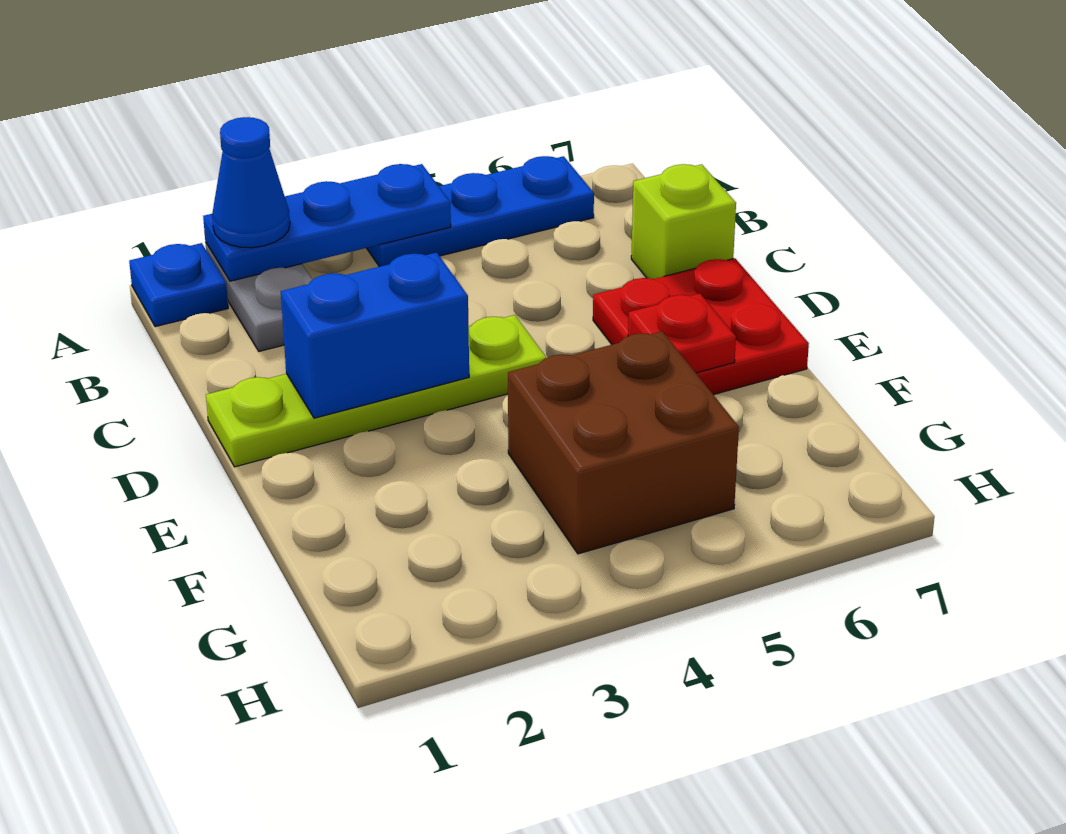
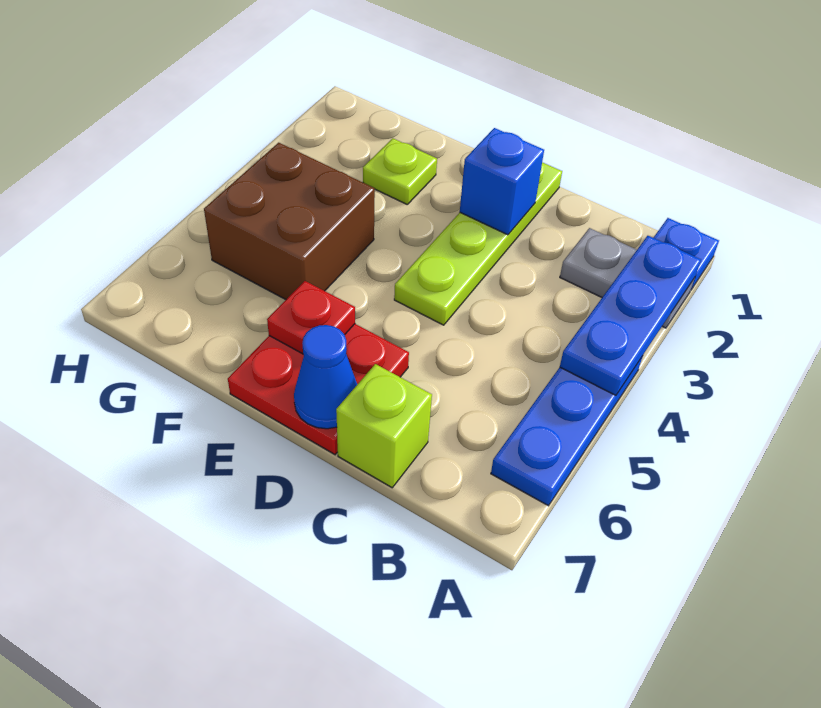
blue 1x1 cone [212,117,290,248] -> blue 1x1 cone moved to [294,325,357,429]
blue 1x2 brick [281,253,469,418] -> blue 1x1 brick [460,128,544,235]
none -> lime 1x1 plate [363,138,437,204]

